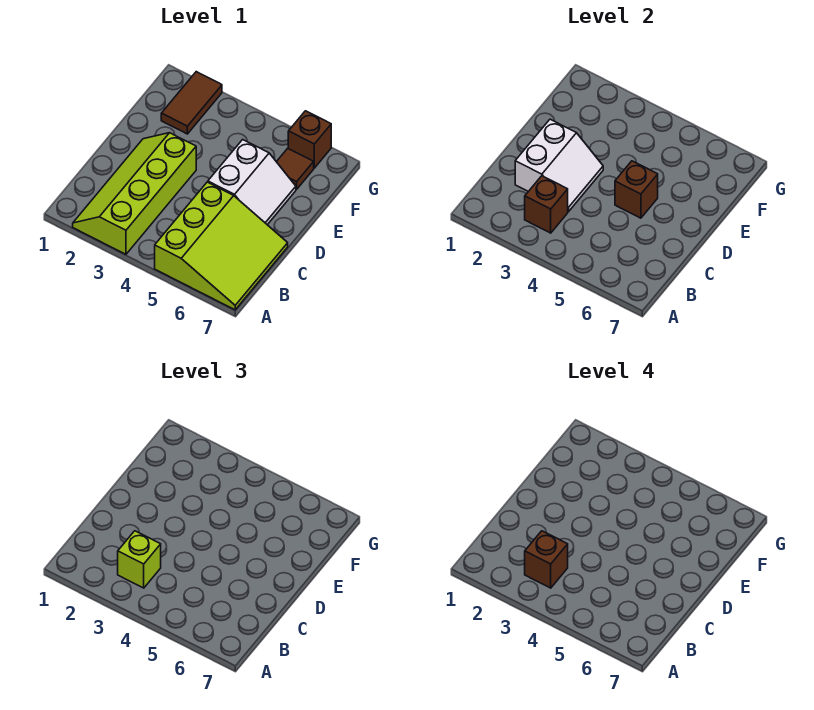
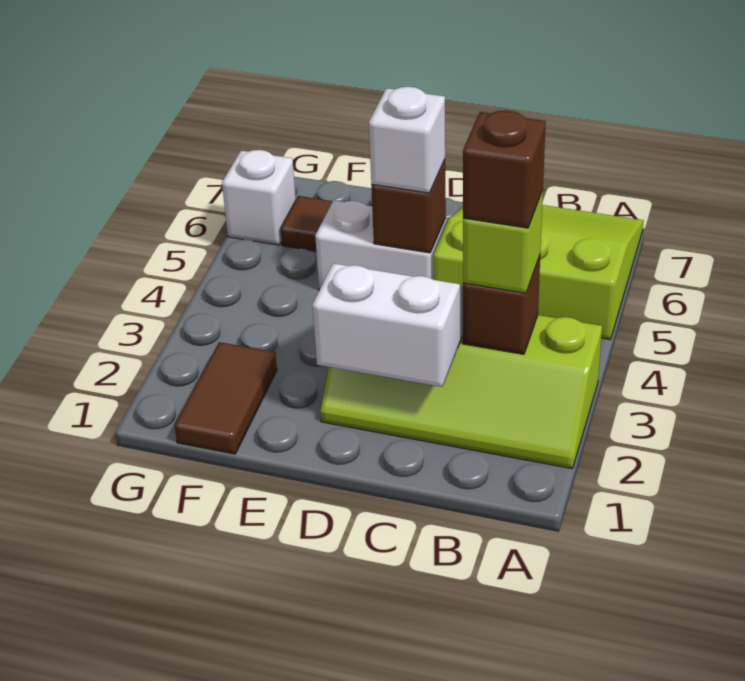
none -> white 1x1 brick [369,87,445,193]
brown 1x2 tile [161,72,222,134] -> brown 1x2 tile turned to [174,342,277,454]
brown 1x1 brick [288,111,331,168] -> white 1x1 brick [222,150,296,245]

